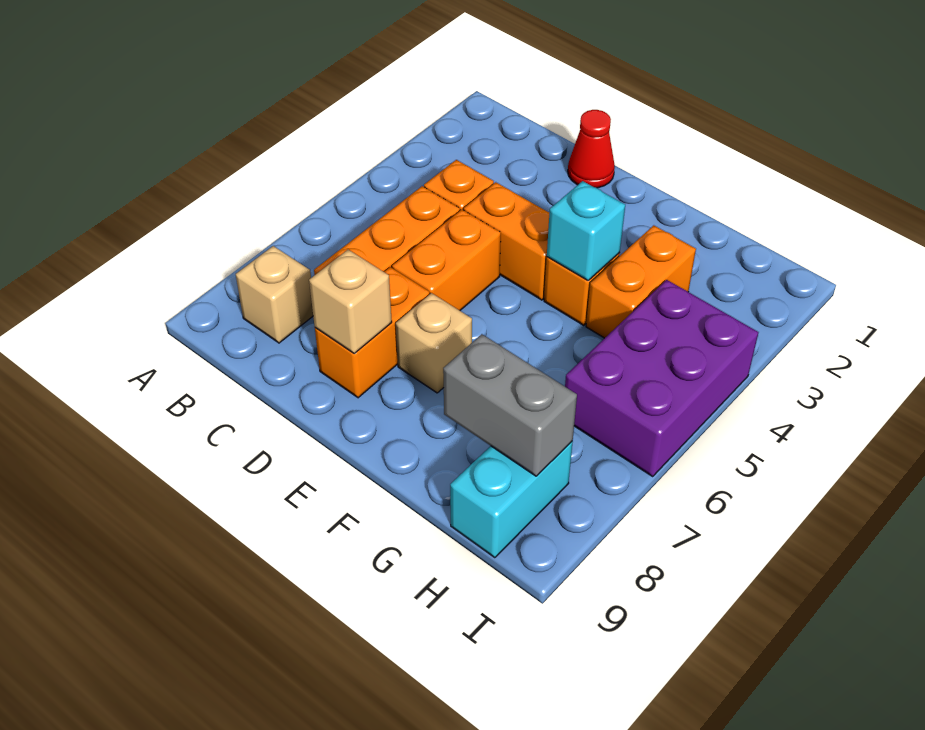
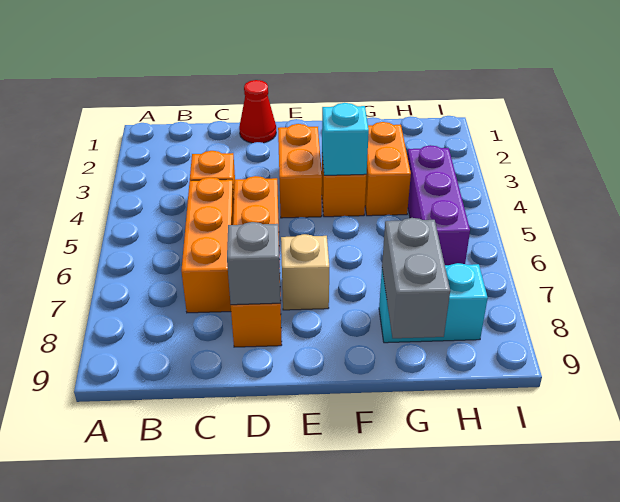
tan 1x1 brick [236,246,313,343] -> none
orange 1x2 brick [464,182,549,300] -> orange 1x2 brick turned to [278,124,322,218]
tan 1x1 brick [309,250,392,354] -> grey 1x1 brick [227,222,280,305]
grey 1x2 brick [443,334,577,476] -> grey 1x2 brick turned to [382,218,450,338]
purple 2x3 brick [565,280,758,476] -> purple 1x3 brick [407,145,470,265]
cyan 1x2 brick [450,441,573,558] -> cyan 1x2 brick turned to [379,263,488,343]

